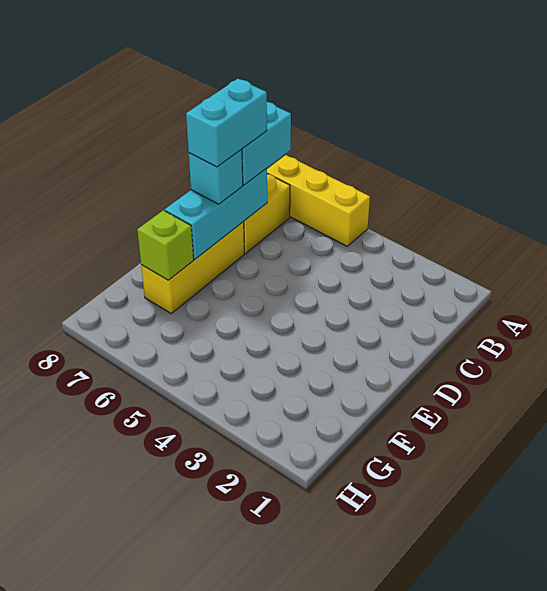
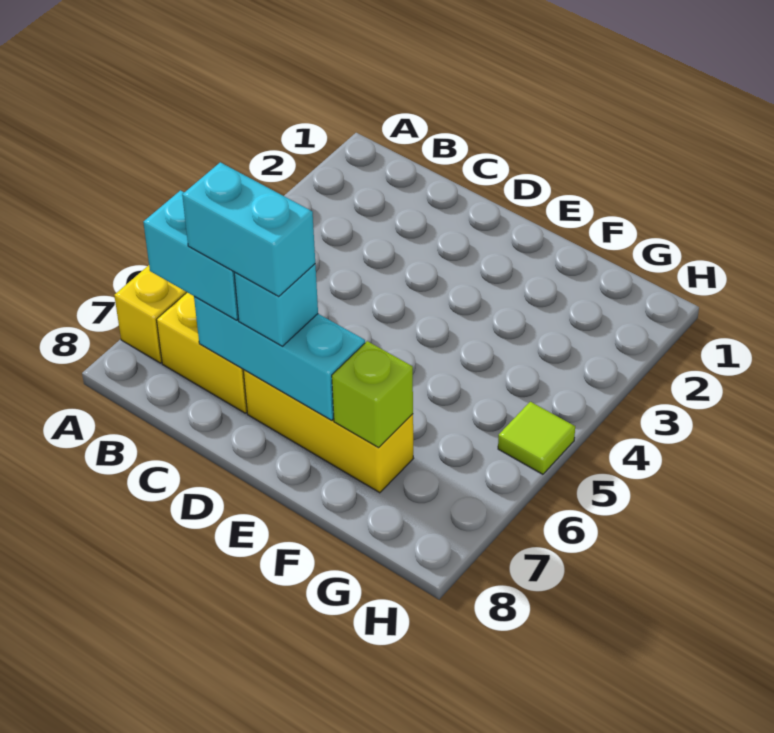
none -> lime 1x1 tile [498,402,575,474]

